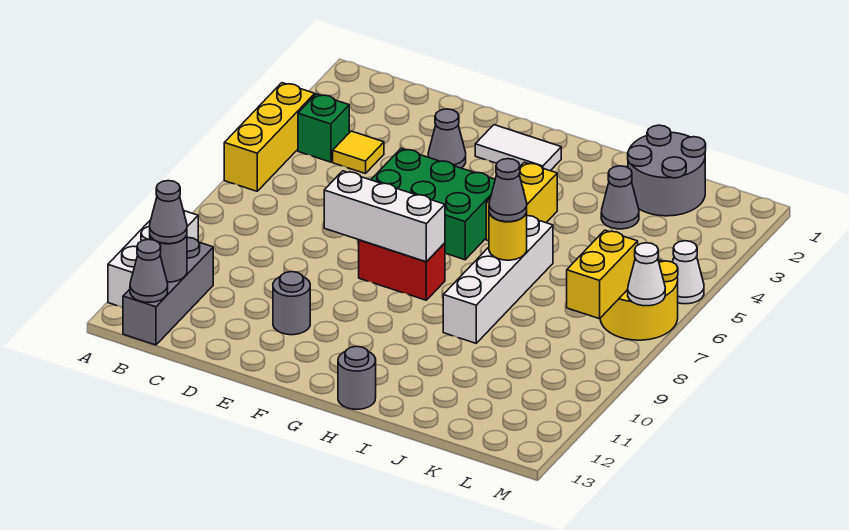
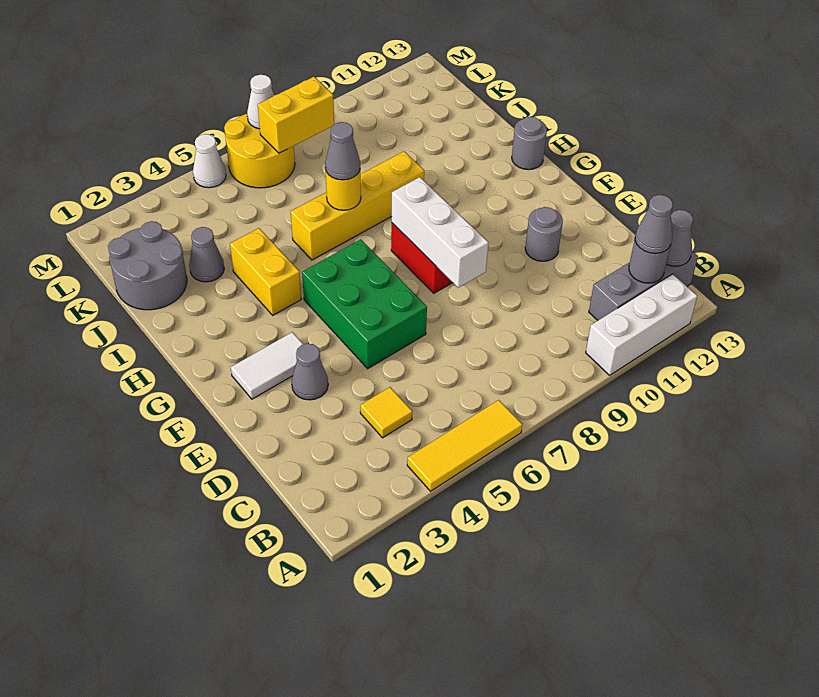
yellow 1x3 brick [224,83,315,191] -> yellow 1x3 tile [407,400,522,491]
green 1x1 brick [298,94,349,162] -> none
white 1x2 tile [475,125,561,171] -> white 1x2 tile turned to [231,332,303,399]
yellow 1x2 brick [486,162,557,241] -> yellow 1x2 brick turned to [230,228,301,315]
white 1x4 brick [443,216,553,343] -> yellow 1x4 brick [291,151,424,260]

